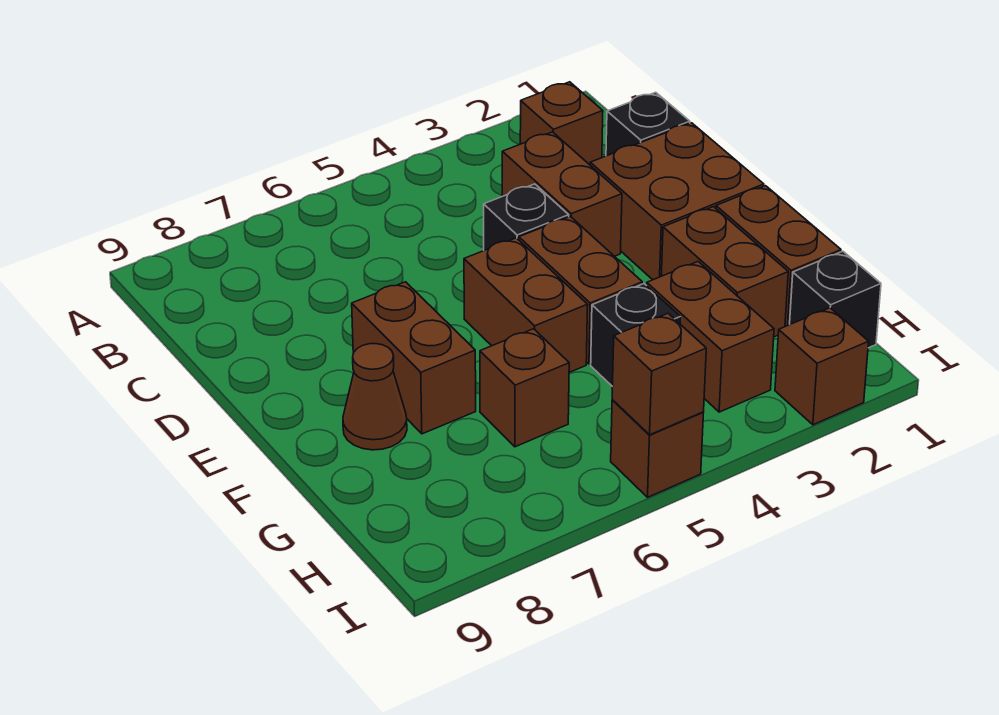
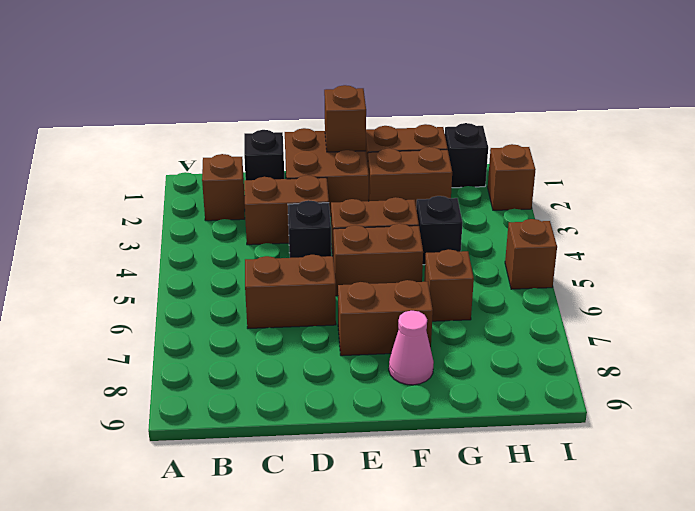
brown 1x1 cone [343,344,407,450] -> pink 1x1 cone [389,311,434,385]
brown 1x2 brick [647,262,774,412] -> brown 1x2 brick moved to [245,255,336,329]
brown 1x1 brick [612,313,706,435] -> brown 1x1 brick moved to [324,85,366,152]

